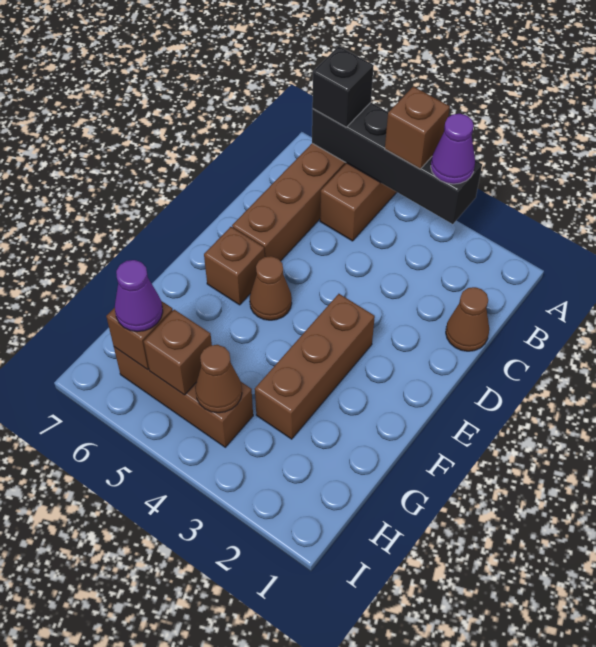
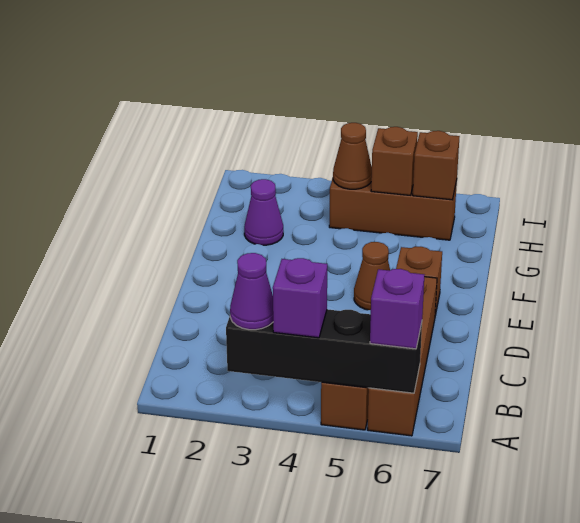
brown 1x1 brick [385,87,450,169] -> purple 1x1 brick [273,258,327,338]
black 1x1 brick [312,46,374,127] -> purple 1x1 brick [370,269,424,349]
brown 1x1 cone [446,287,489,351] -> none
brown 1x3 brick [255,294,375,439] -> none
purple 1x1 cone [115,260,163,332] -> purple 1x1 cone moved to [244,179,283,245]

